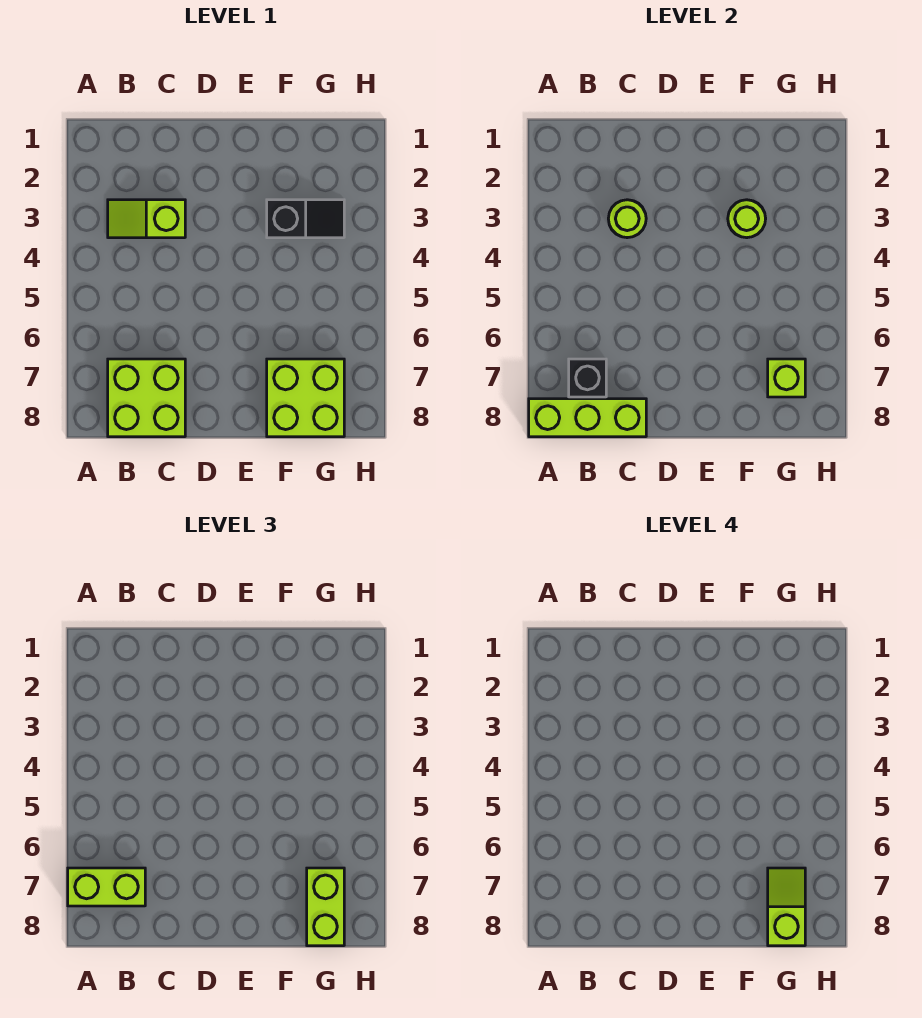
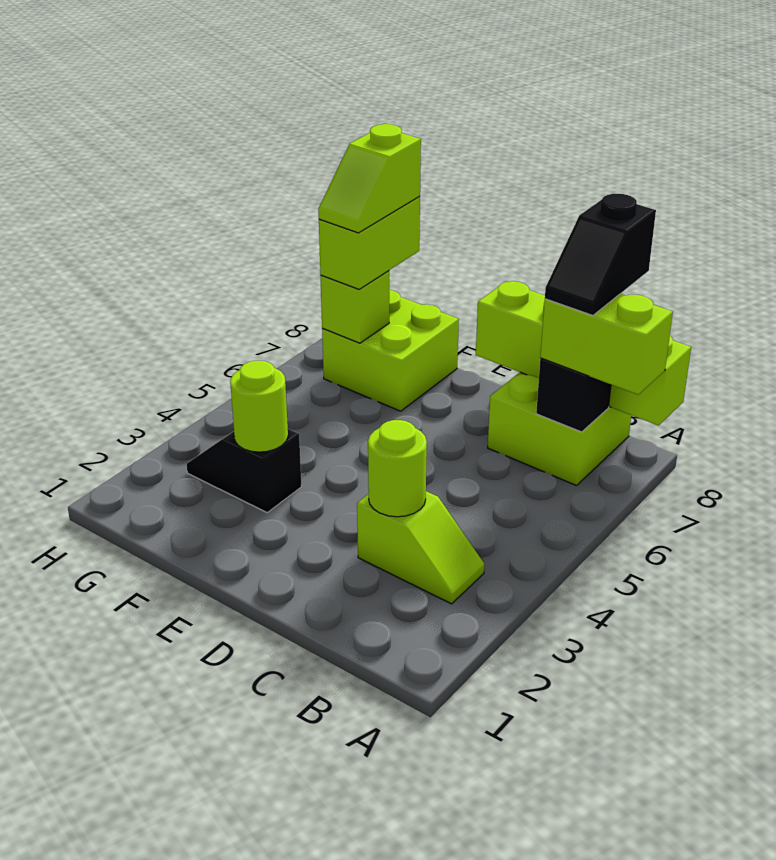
lime 1x3 brick [529,399,646,437] -> lime 1x4 brick [476,281,691,426]
none -> black 1x2 slope [545,194,656,315]

